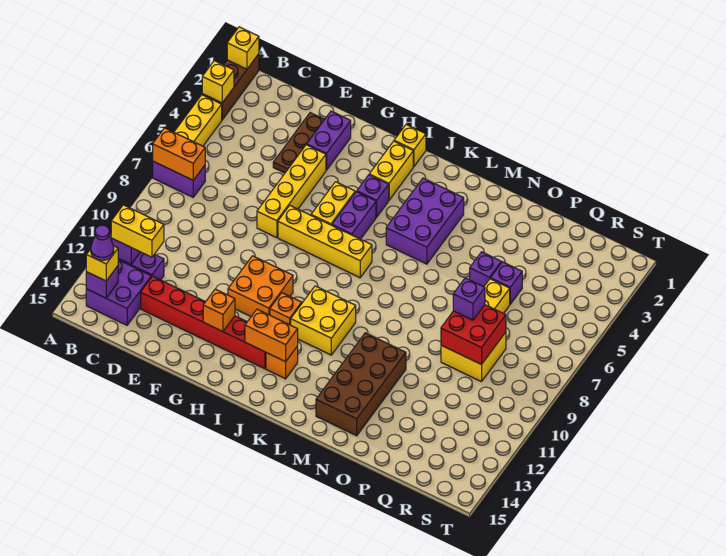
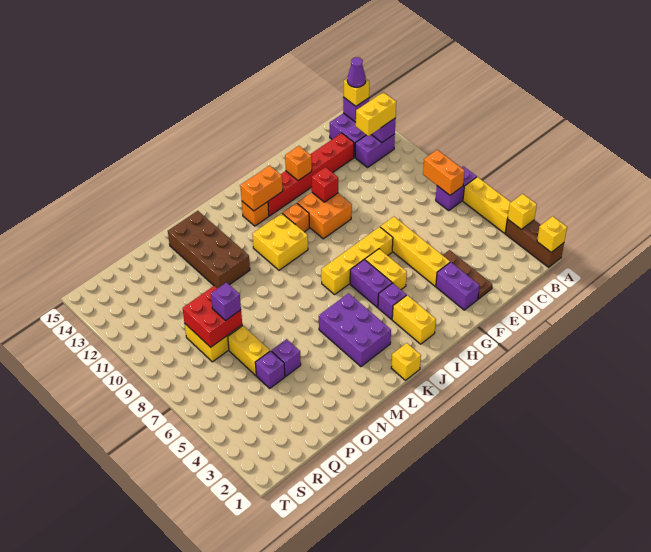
orange 1x2 brick [153,128,205,180] -> orange 1x2 brick turned to [423,150,465,195]
none -> red 1x1 brick [312,167,338,202]
yellow 1x1 brick [394,124,426,167] -> yellow 1x1 brick moved to [391,343,421,380]

